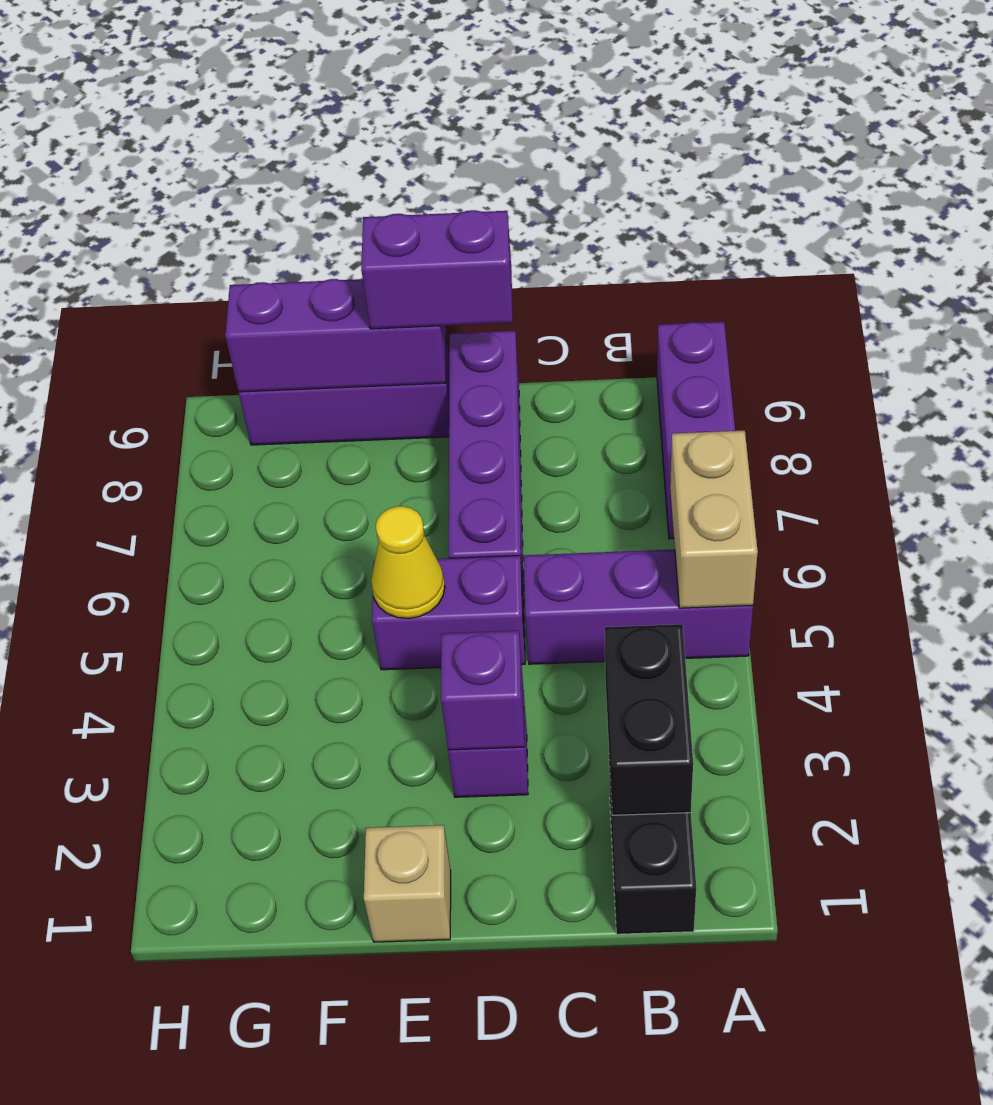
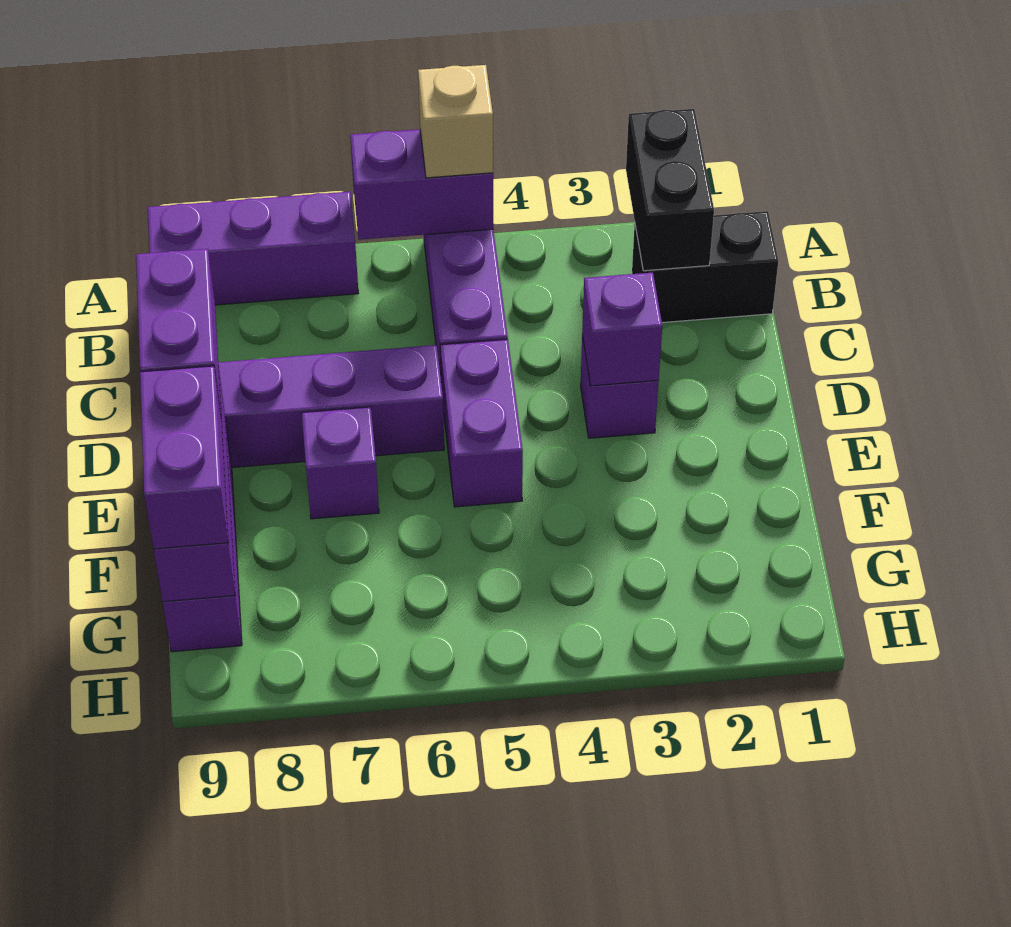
tan 1x2 brick [670,430,758,608] -> purple 1x2 brick [350,129,493,240]
black 1x2 brick [605,624,693,815] -> black 1x2 brick turned to [626,109,714,271]
tan 1x1 brick [364,825,451,942] -> tan 1x1 brick moved to [418,65,493,178]
yellow 1x1 cone [371,506,445,619] -> none
none -> purple 1x1 brick [302,407,379,519]
none -> purple 1x2 brick [140,366,228,549]

